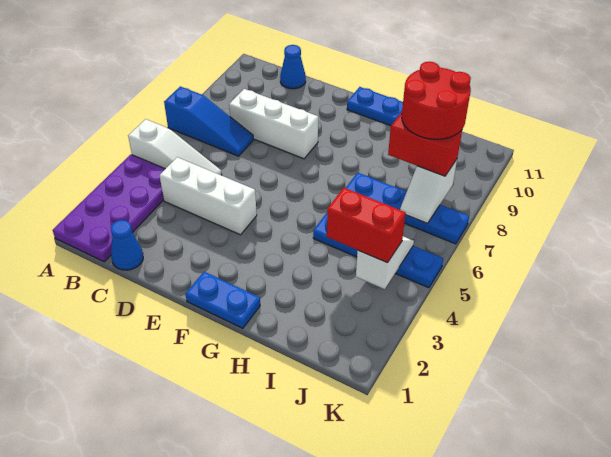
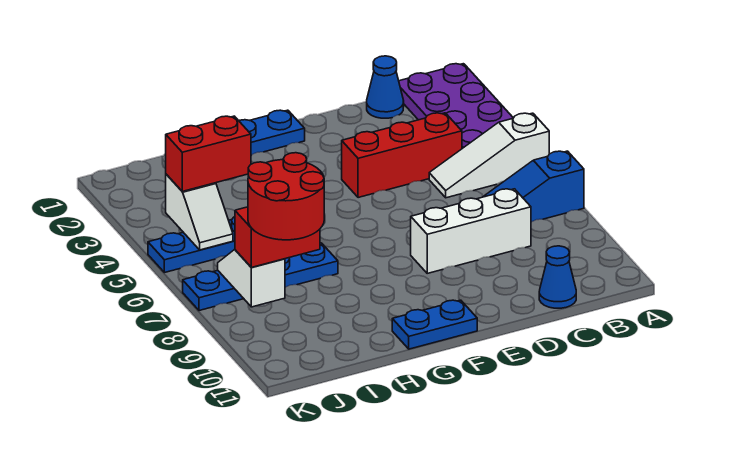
white 1x3 brick [160,157,257,235] -> red 1x3 brick [342,113,462,198]

